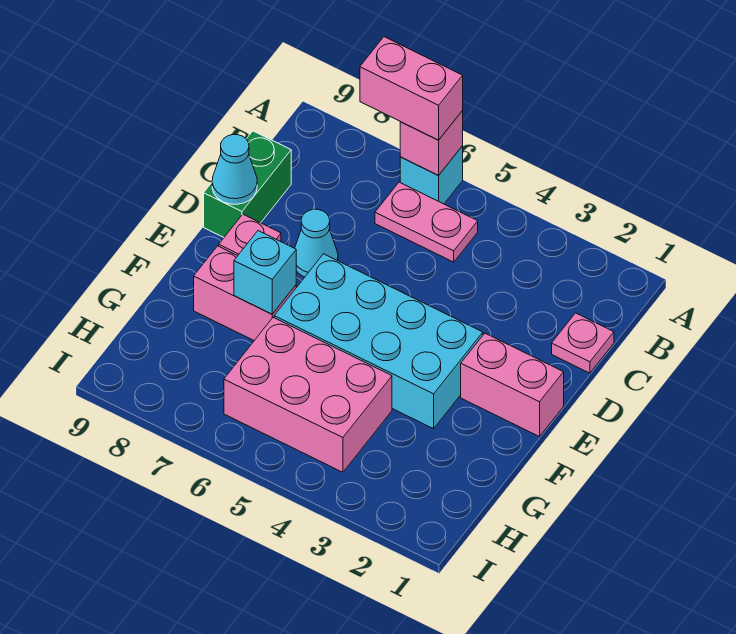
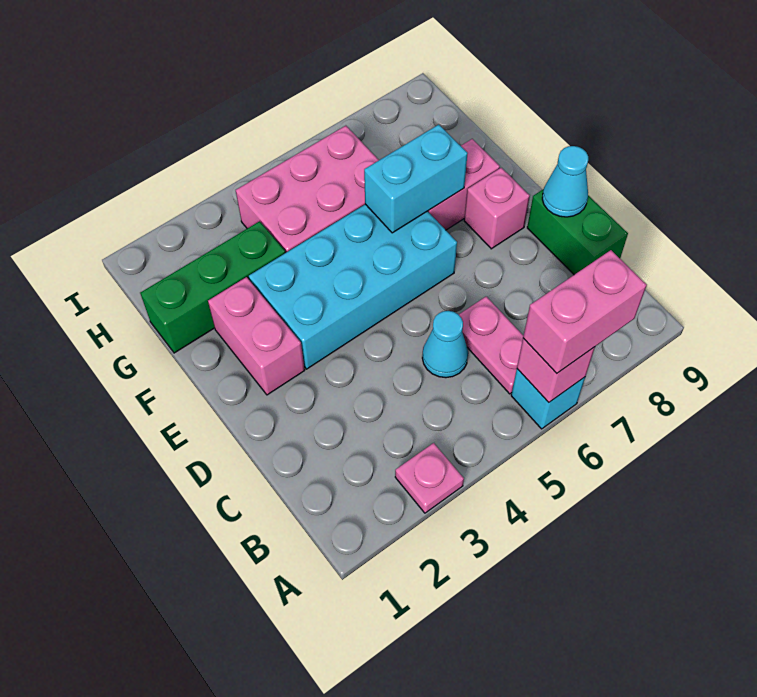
pink 1x2 plate [375,182,478,262] -> pink 1x2 plate turned to [459,296,523,394]
pink 1x1 plate [552,313,614,373] -> pink 1x1 plate moved to [395,443,464,513]
cyan 1x1 cone [295,209,338,277] -> cyan 1x1 cone moved to [422,311,468,378]
pink 1x2 brick [461,333,564,437] -> pink 1x2 brick turned to [208,277,305,395]
cyan 1x1 brick [234,231,296,314] -> cyan 1x2 brick [364,125,468,233]
none -> green 1x3 brick [140,222,285,353]

